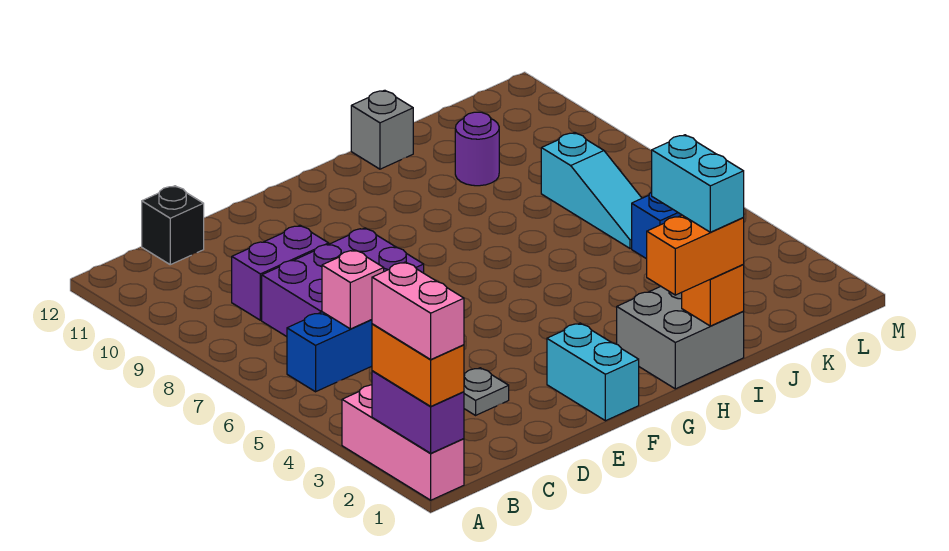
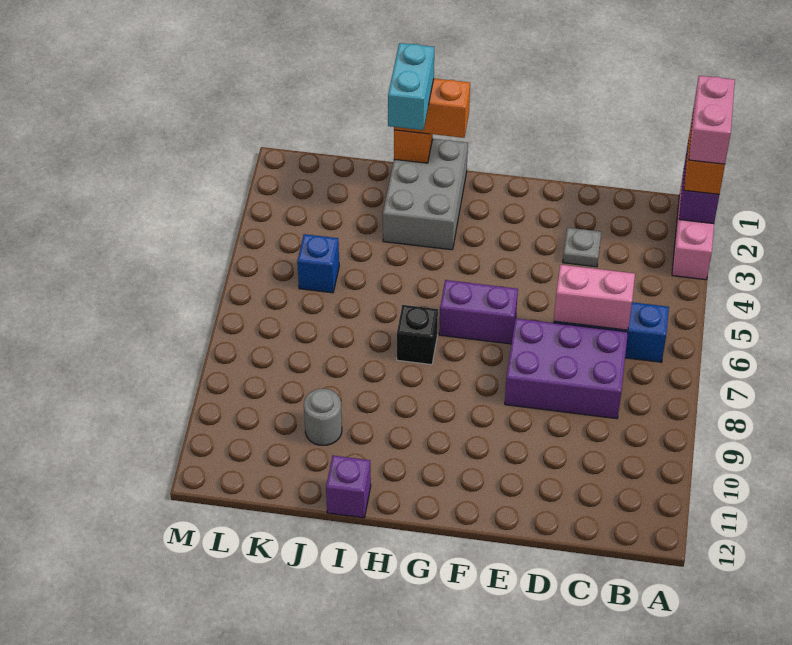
pink 1x1 brick [322,250,384,329] -> pink 1x2 brick [554,265,635,330]
purple 1x2 brick [232,225,329,320] -> purple 1x2 brick moved to [439,280,518,344]
black 1x1 brick [142,186,204,265] -> black 1x1 brick moved to [397,305,438,365]
cyan 1x2 brick [547,323,639,421] -> none
grey 2x2 brick [617,287,744,389] -> grey 2x3 brick [383,139,468,250]
grey 1x1 brick [351,90,413,169] -> purple 1x1 brick [326,456,371,518]
purple 1x1 round brick [455,112,499,186] -> grey 1x1 round brick [304,389,342,445]
cyan 1x3 slope [541,133,642,248] -> none

